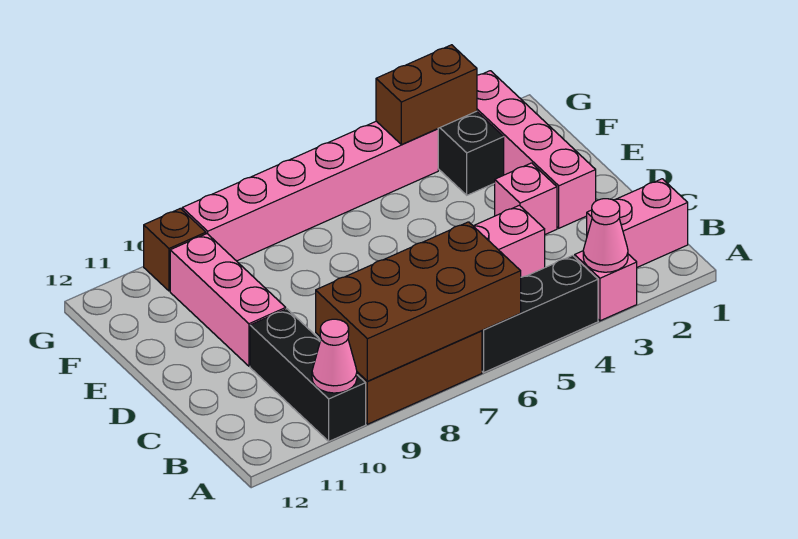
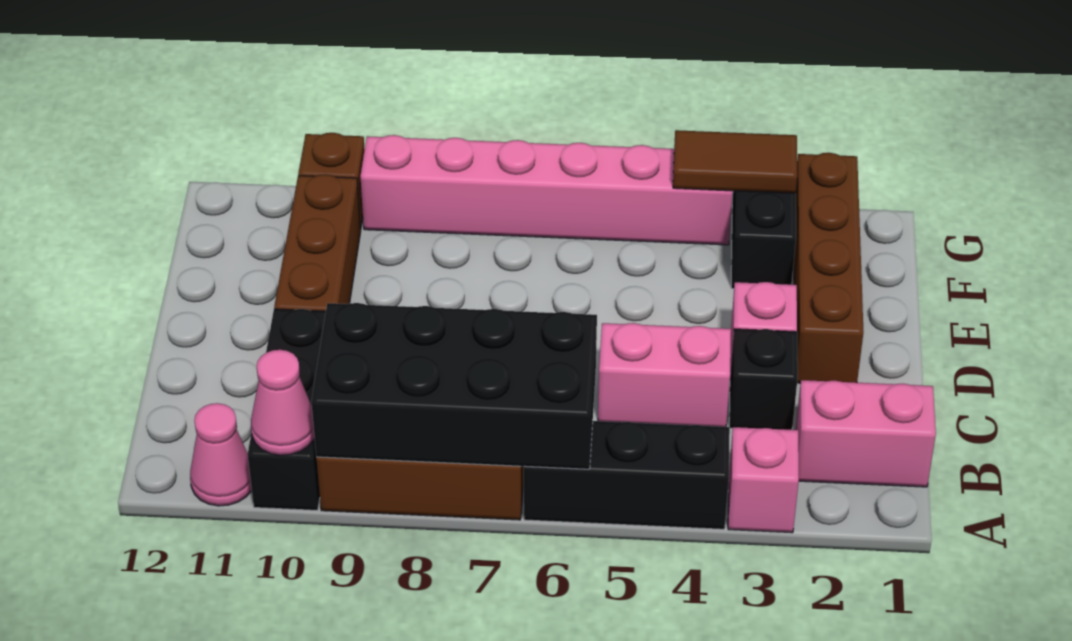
pink 1x1 cone [583,199,628,272] -> pink 1x1 cone moved to [190,403,252,506]
brown 2x4 brick [316,222,521,381] -> black 2x4 brick [311,303,597,469]
none -> black 1x1 brick [729,329,798,430]
pink 1x4 brick [477,71,596,228] -> brown 1x4 brick [794,153,863,383]
pink 1x3 brick [170,234,286,366] -> brown 1x3 brick [274,174,361,311]
brown 1x2 brick [376,45,477,145] -> brown 1x2 tile [673,130,797,193]

